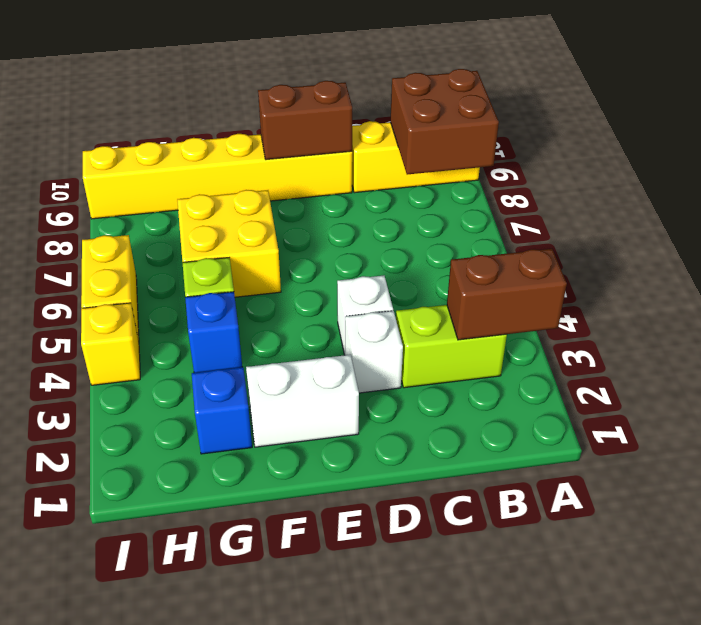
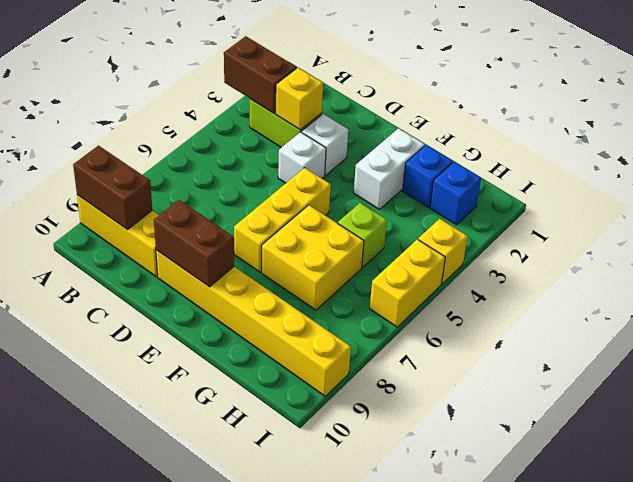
brown 2x2 brick [391,69,499,175] -> brown 1x2 brick [73,146,152,230]
none -> yellow 1x1 brick [275,68,323,130]
white 1x2 brick [246,355,359,447] -> white 1x2 brick turned to [354,128,425,210]
none -> yellow 1x3 brick [234,168,331,272]
blue 1x1 brick [185,292,242,373] -> blue 1x1 brick moved to [430,162,481,225]

